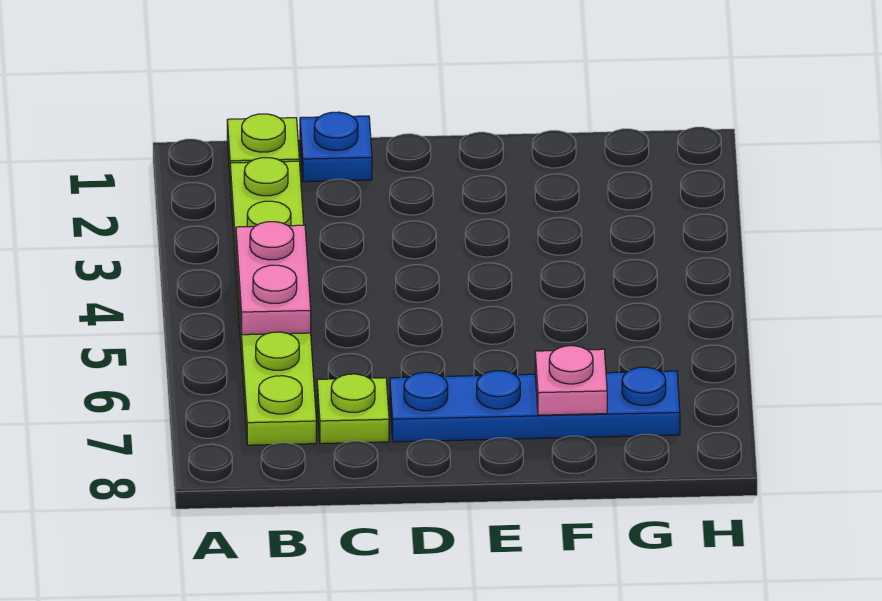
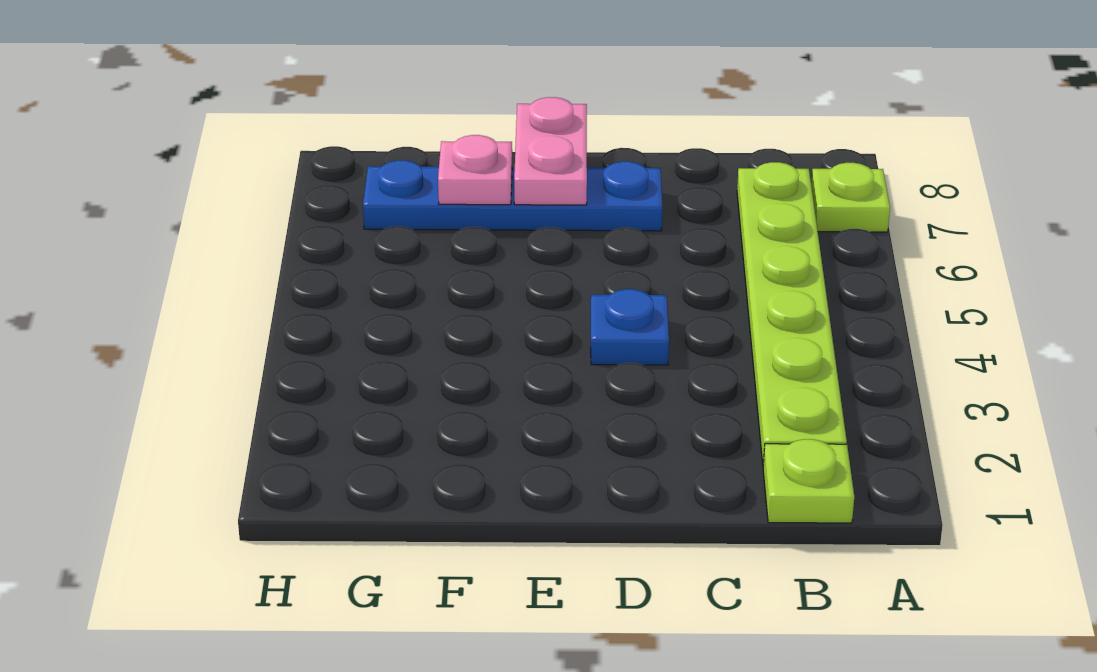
pink 1x2 plate [236,222,311,335] -> pink 1x2 plate moved to [514,97,587,205]
blue 1x1 plate [300,112,372,182] -> blue 1x1 plate moved to [591,289,669,365]
lime 1x1 plate [317,374,389,444] -> lime 1x1 plate moved to [811,163,890,232]

